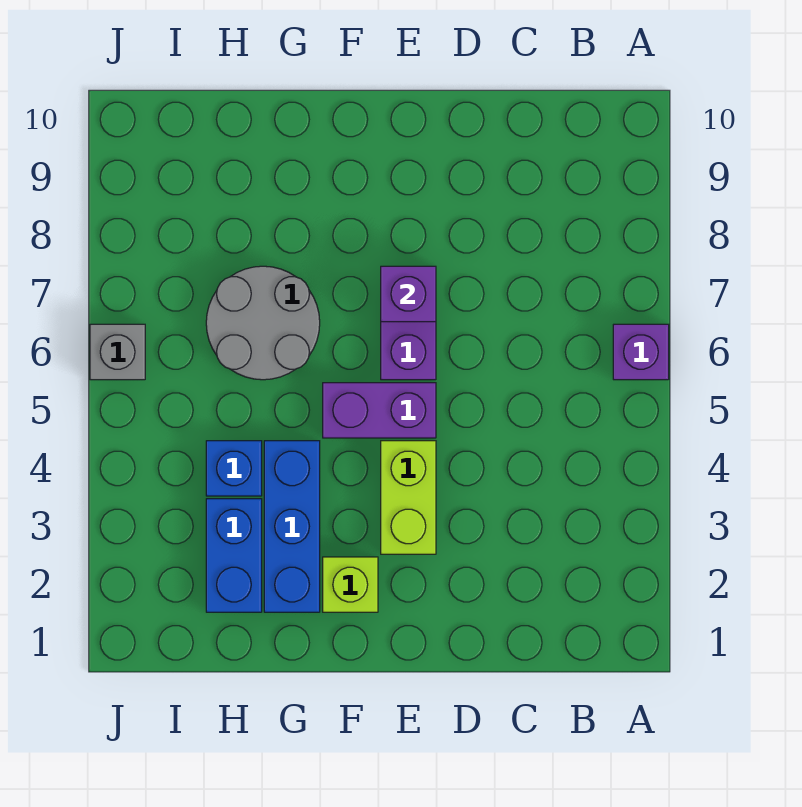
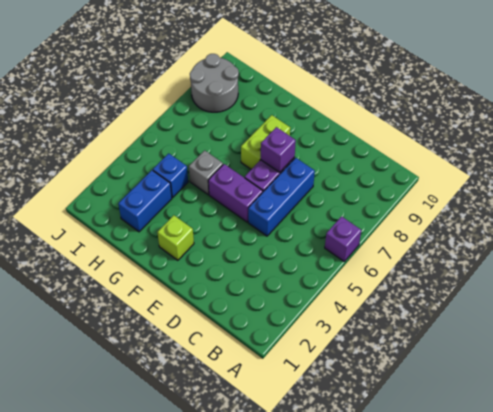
lime 1x2 brick [381,441,436,554] -> lime 1x2 brick moved to [241,115,290,169]
blue 1x3 brick [264,441,320,612] -> blue 1x3 brick moved to [248,158,315,236]
grey 2x2 round brick [206,266,320,380] -> grey 2x2 round brick moved to [190,54,239,112]
grey 1x1 brick [90,324,145,380] -> grey 1x1 brick moved to [189,150,223,194]

